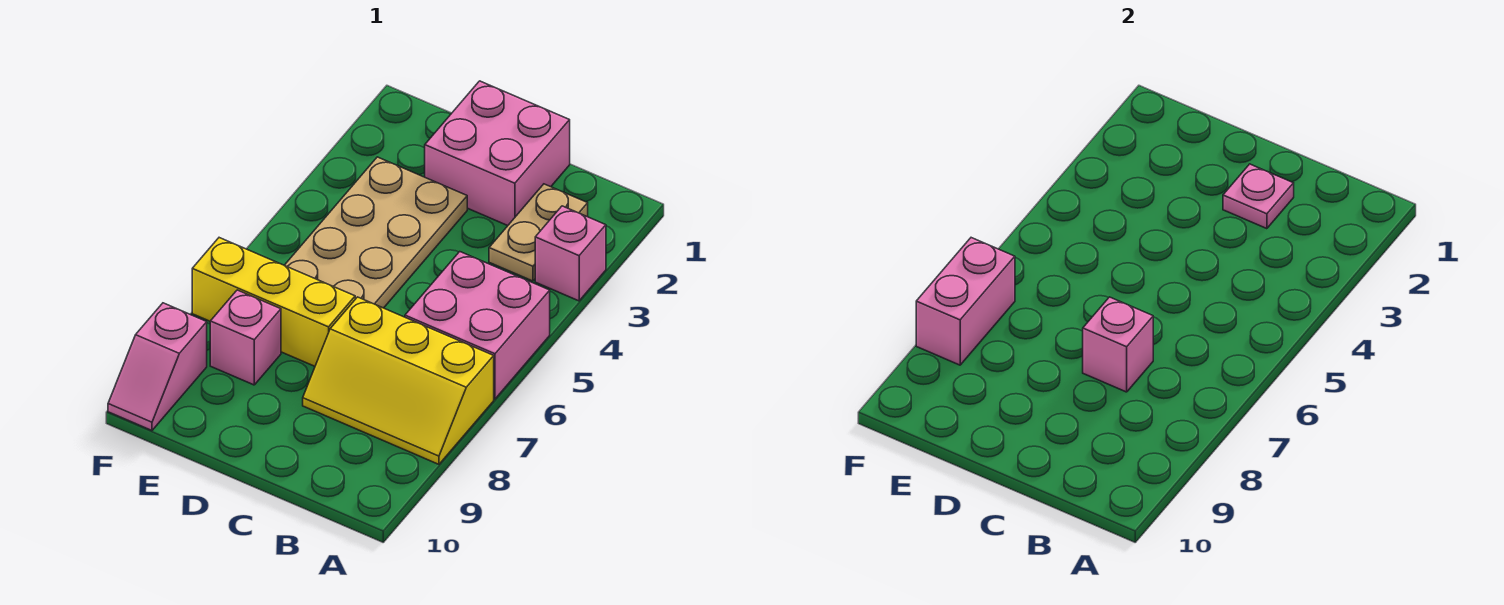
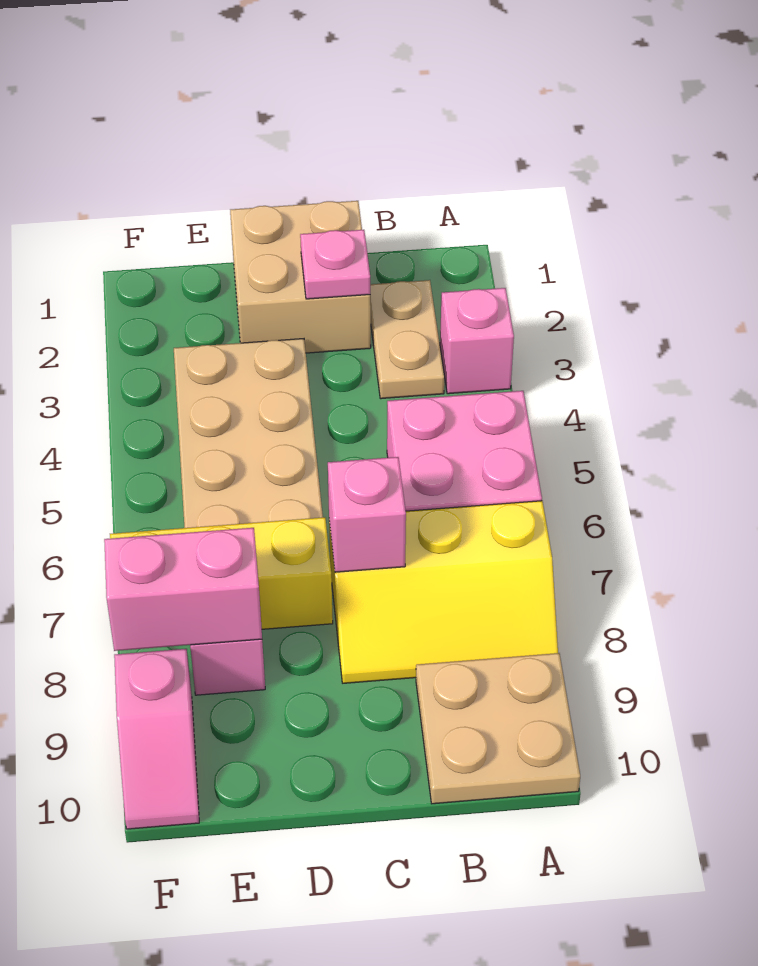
none -> tan 2x2 plate [416,653,580,804]
pink 2x2 brick [425,81,570,226] -> tan 2x2 brick [230,201,371,353]
pink 1x2 brick [916,238,1015,365] -> pink 1x2 brick turned to [104,528,262,651]

